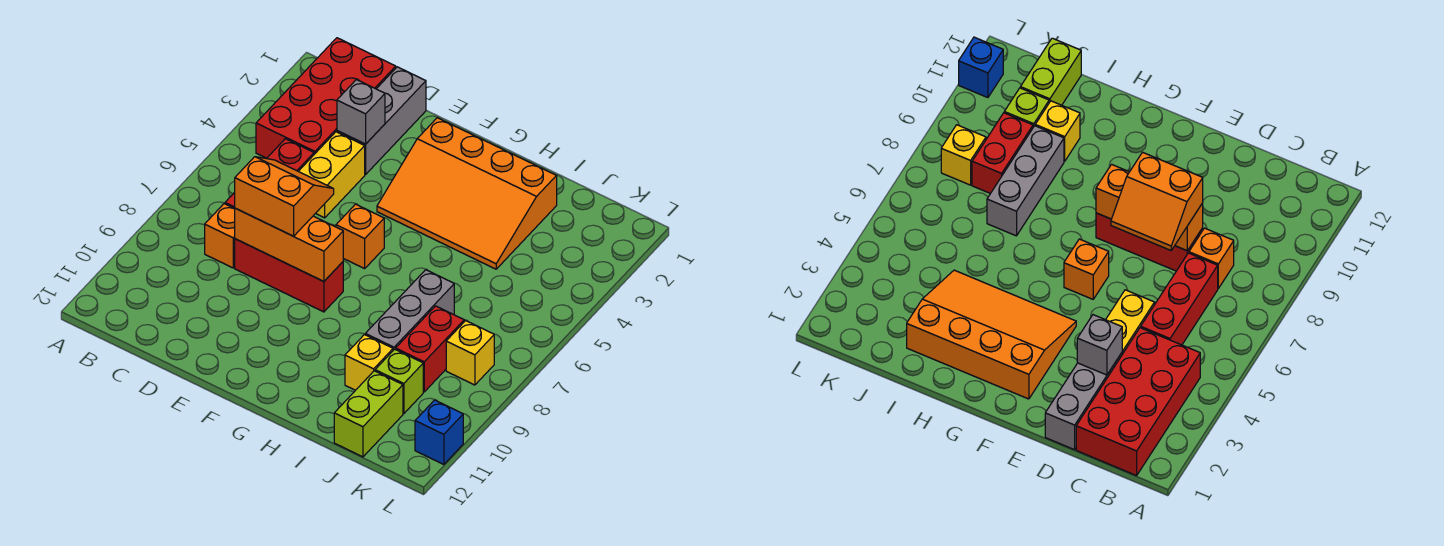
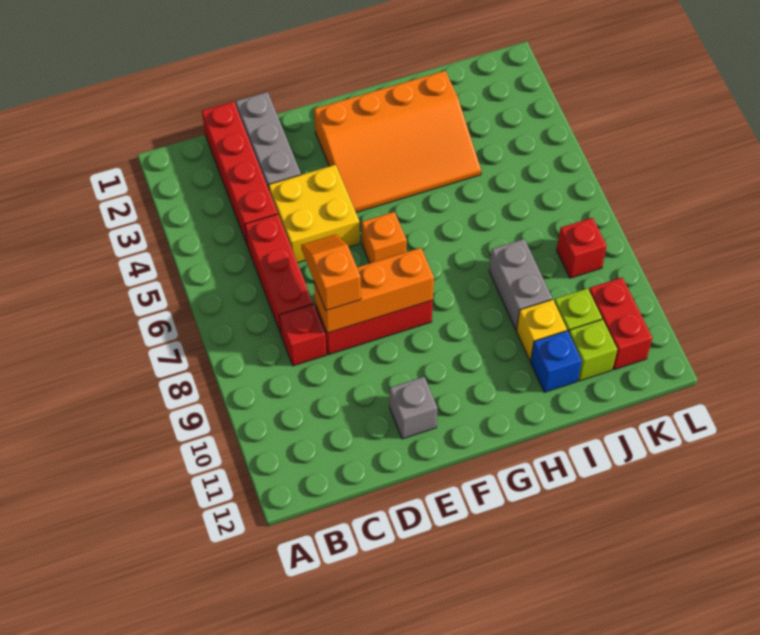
red 2x4 brick [256,38,396,158] -> red 1x4 brick [202,102,278,244]
orange 1x1 brick [205,204,235,268] -> red 1x1 brick [279,304,326,366]
grey 1x1 brick [337,80,385,144] -> grey 1x1 brick moved to [390,377,438,439]
yellow 1x2 brick [299,132,365,218] -> yellow 2x2 brick [269,165,360,263]
orange 2x2 slope [235,157,334,236] -> orange 1x2 slope [301,234,361,311]
grey 1x3 brick [365,270,454,350] -> grey 1x2 brick [489,239,552,330]
red 1x2 brick [396,306,464,392] -> red 1x2 brick moved to [589,278,652,370]
lime 1x2 brick [334,371,403,457] -> lime 1x1 brick [569,319,617,381]
yellow 1x1 brick [446,321,494,385] -> red 1x1 brick [557,218,607,278]
blue 1x1 brick [415,400,463,465] -> blue 1x1 brick moved to [531,331,582,392]

